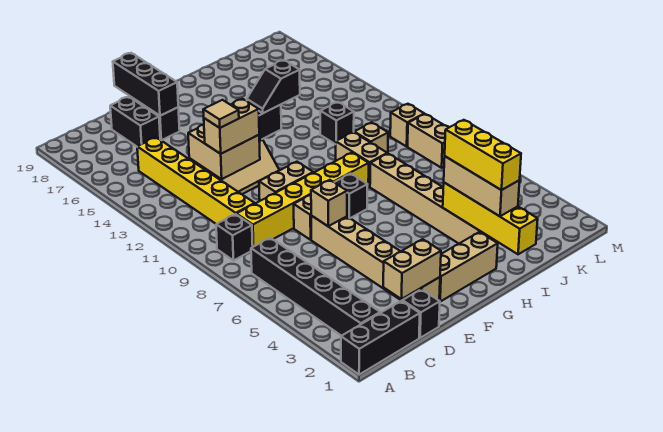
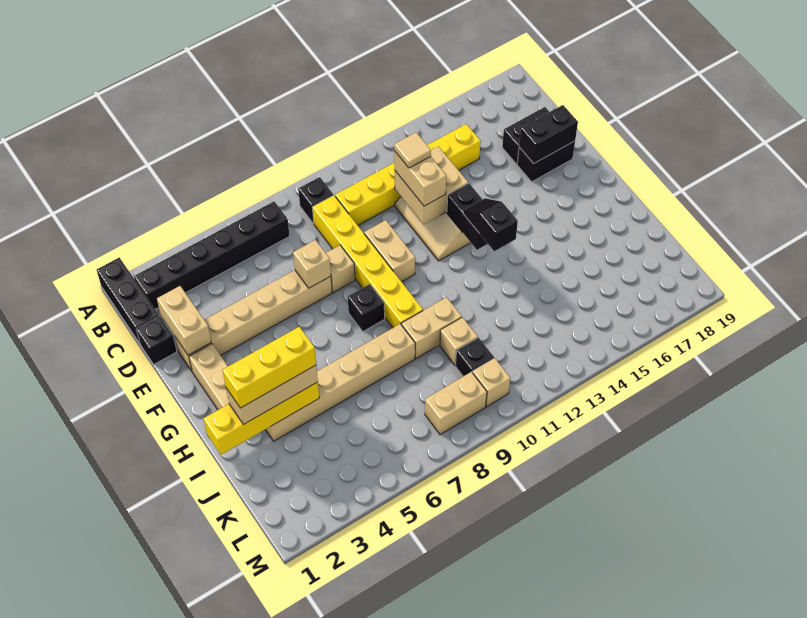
black 1x3 brick [113,53,178,116] -> black 1x2 brick [519,105,578,163]
black 1x1 brick [320,102,354,144] -> black 1x1 brick moved to [456,338,494,376]

